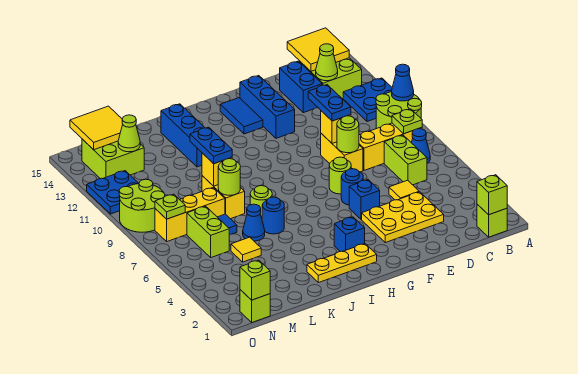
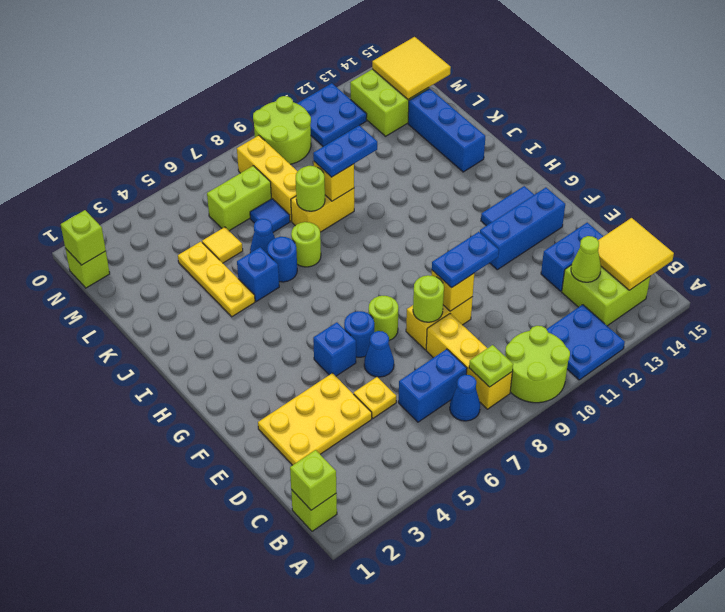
blue 1x1 cone [392,64,414,101] -> blue 1x1 cone moved to [364,331,394,377]
lime 1x2 brick [384,135,427,185] -> blue 1x2 brick [398,349,467,422]
yellow 2x3 plate [362,192,444,243] -> yellow 2x3 plate turned to [258,373,372,465]
yellow 1x1 tile [389,180,419,200] -> yellow 1x1 plate [354,377,396,418]
yellow 1x3 plate [307,244,377,283] -> yellow 1x3 plate moved to [178,242,255,317]
blue 1x1 brick [334,217,365,252] -> blue 1x1 brick moved to [237,247,279,301]
blue 1x3 brick [161,104,205,167] -> blue 1x3 brick turned to [408,89,485,172]
lime 1x1 cone [118,115,140,152] -> none
lime 1x1 plate [155,194,185,219] -> none

